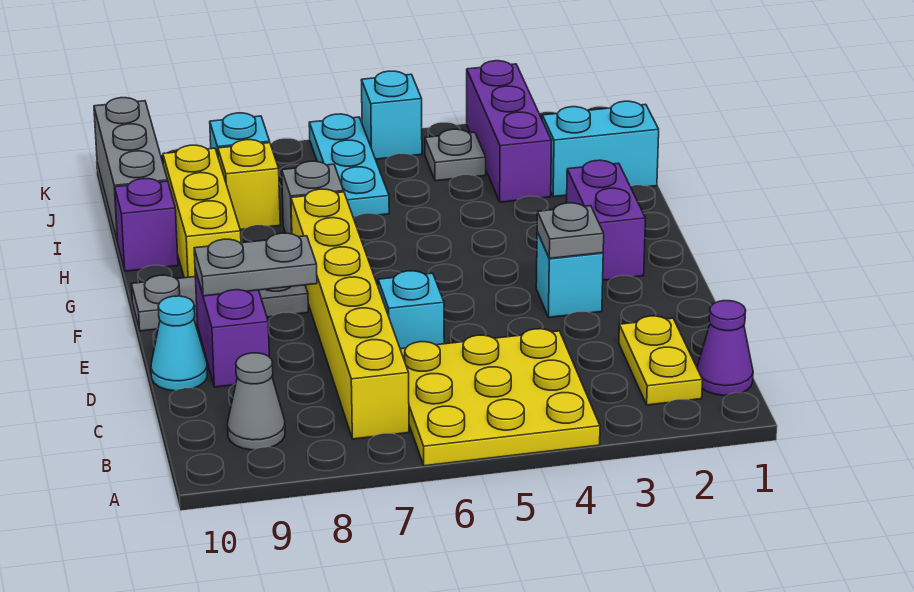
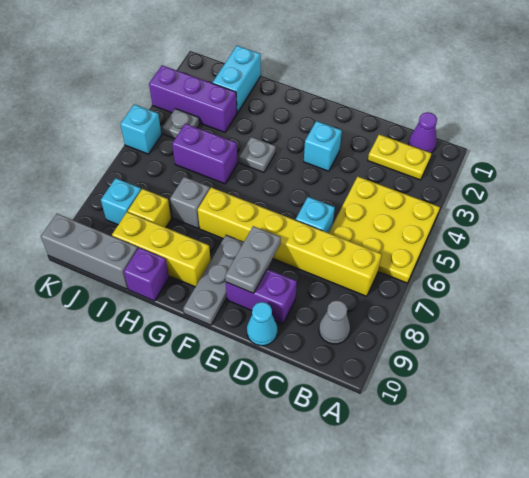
grey 1x1 plate [537,203,604,259] -> grey 1x1 plate moved to [239,137,276,172]
purple 1x2 brick [567,160,646,280] -> purple 1x2 brick moved to [172,124,238,184]
cyan 1x3 plate [309,114,389,218] -> none

